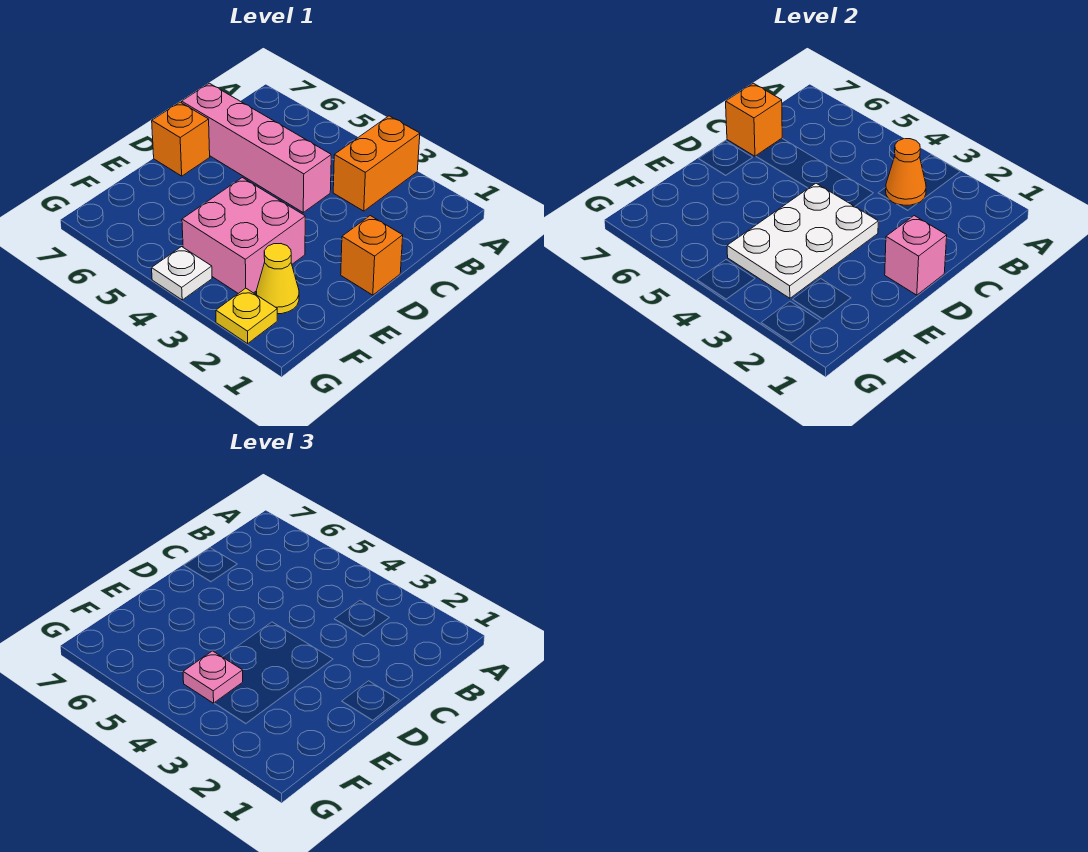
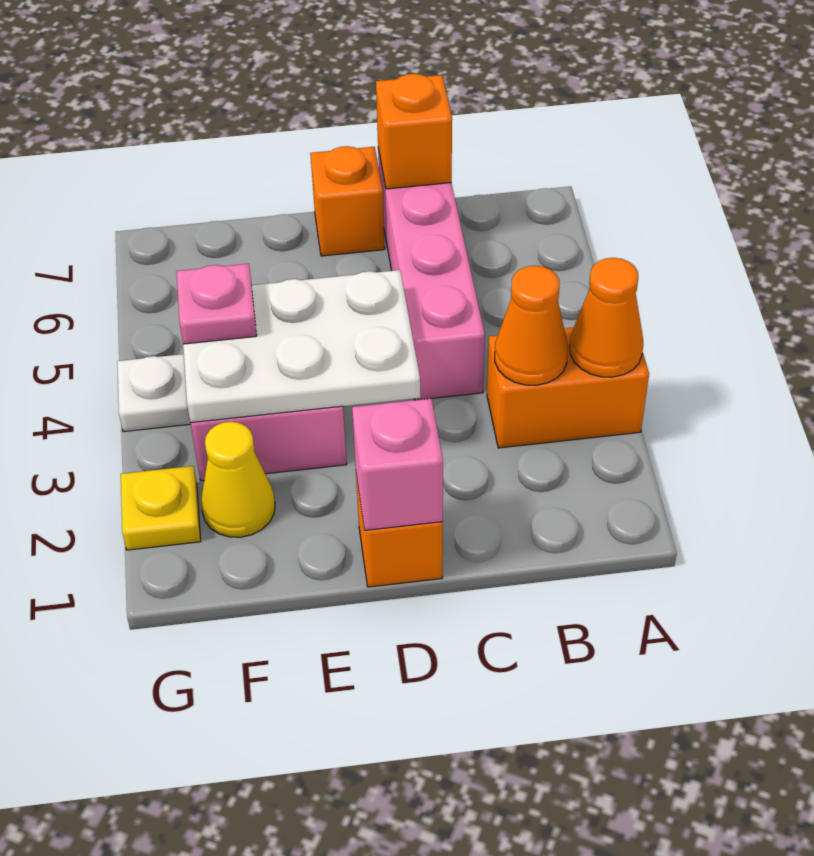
none -> orange 1x1 cone [570,258,643,377]

